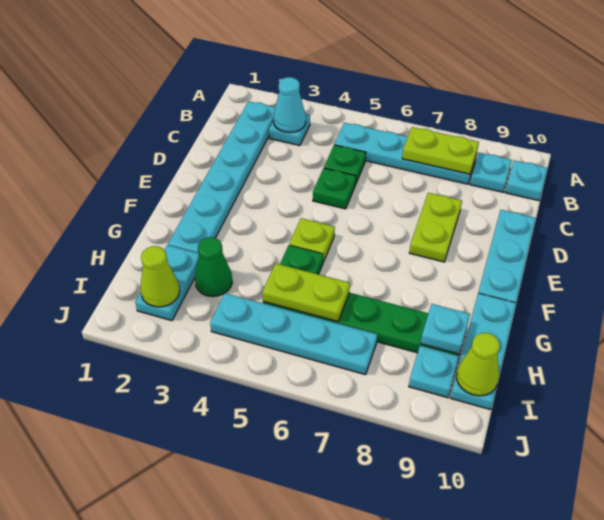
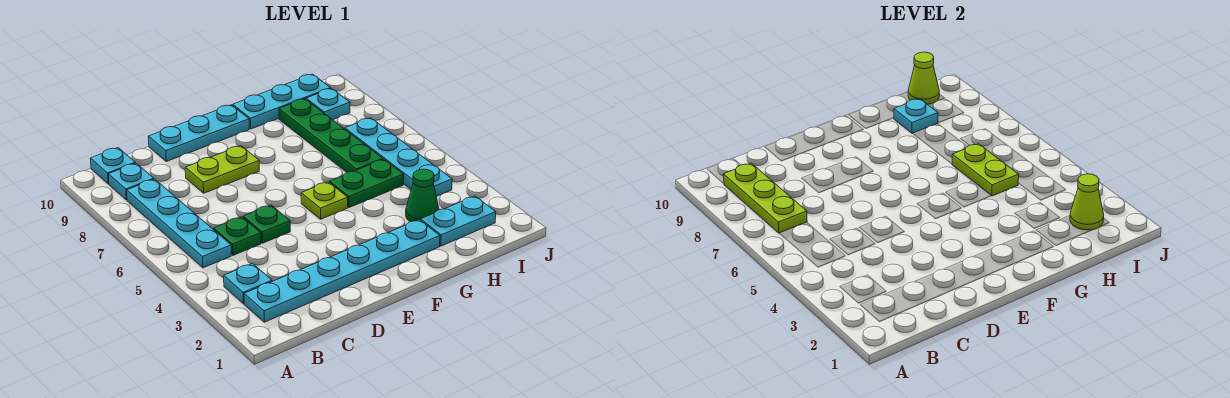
cyan 1x1 cone [273,77,306,133] -> none
lime 1x2 plate [402,127,479,174] -> lime 1x3 plate [723,163,807,233]

